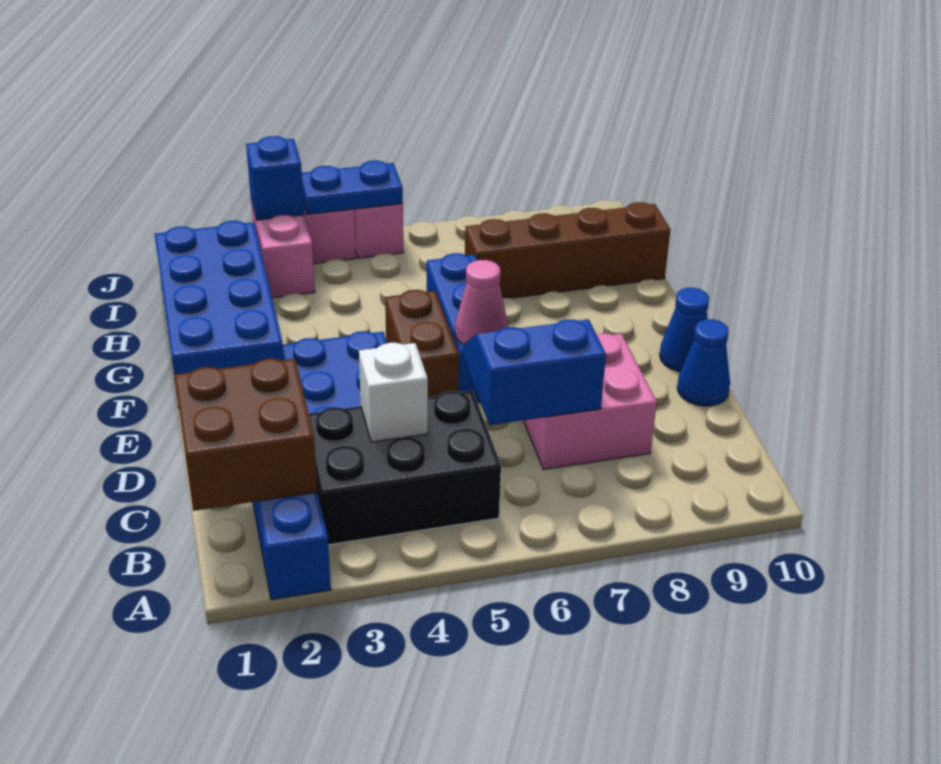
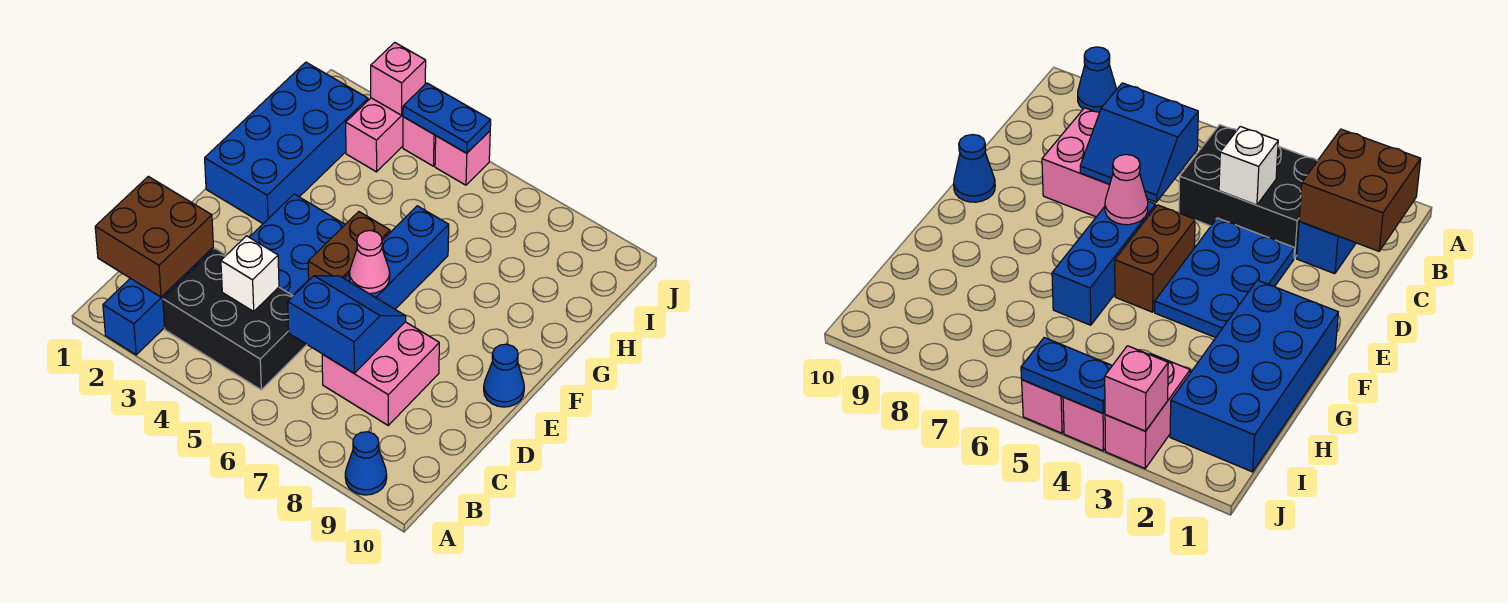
blue 1x1 cone [677,319,730,406] -> blue 1x1 cone moved to [345,432,387,495]
brown 1x4 brick [465,202,670,298] -> none
blue 1x1 brick [246,136,304,220] -> pink 1x1 brick [371,42,426,115]

